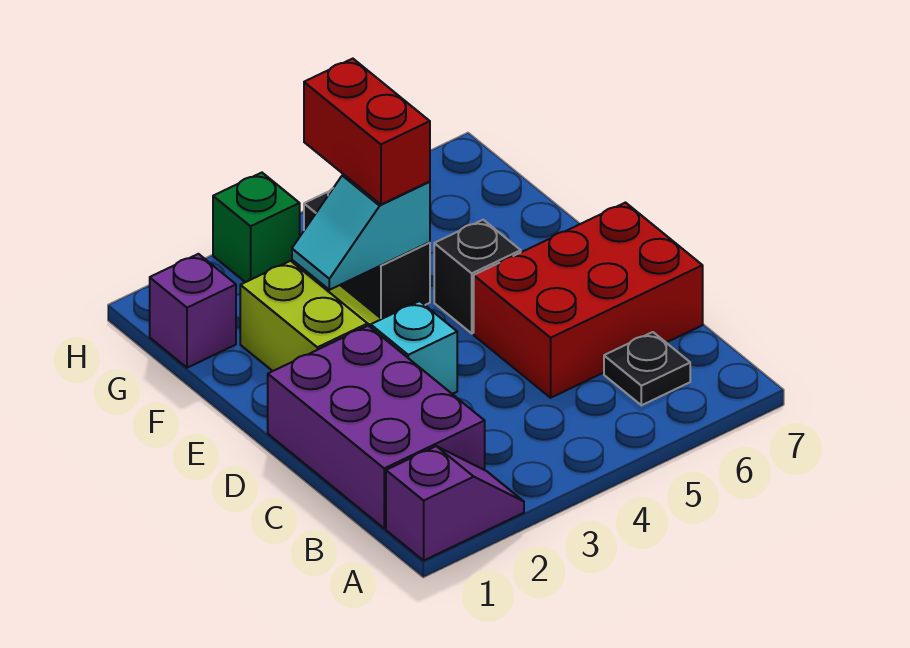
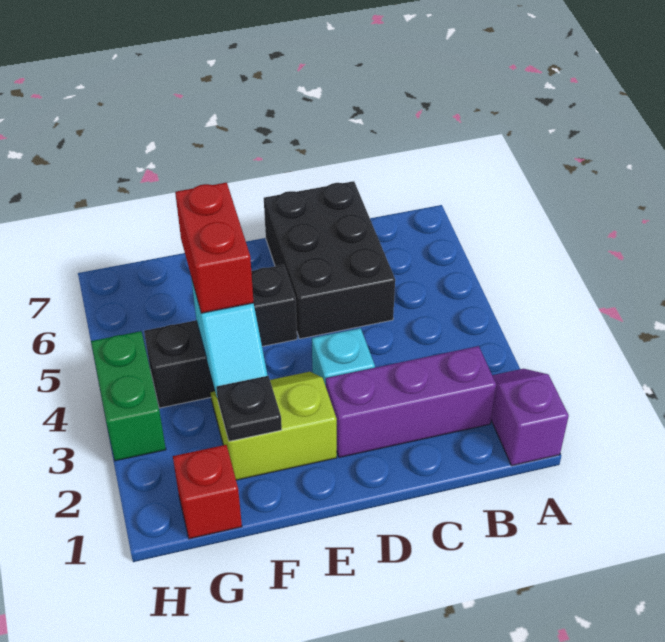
purple 2x3 brick [268,326,485,528] -> purple 1x3 brick [326,346,496,457]
black 1x1 plate [604,332,690,405] -> black 1x1 plate moved to [216,376,282,441]
red 2x3 brick [474,203,703,398] -> black 2x3 brick [264,181,395,339]
red 1x2 brick [304,59,430,204] -> red 1x2 brick turned to [175,183,254,313]
purple 1x1 brick [150,254,236,368] -> red 1x1 brick [173,445,242,539]
green 1x1 brick [213,173,300,282] -> green 1x2 brick [91,331,166,461]

